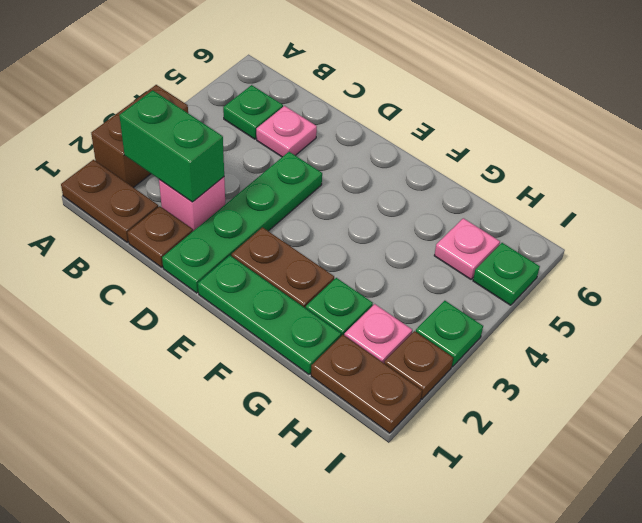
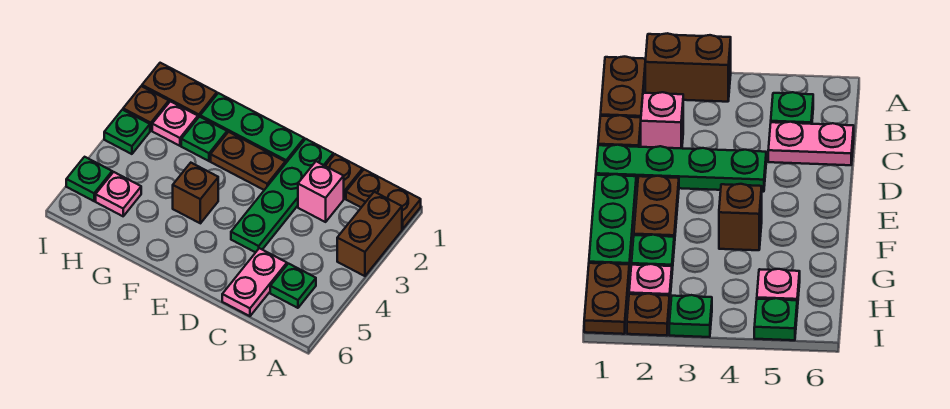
green 1x2 brick [119,90,224,202] -> none
pink 1x1 plate [256,106,317,157] -> pink 1x2 plate [222,248,287,316]
none -> brown 1x1 brick [173,163,218,223]

